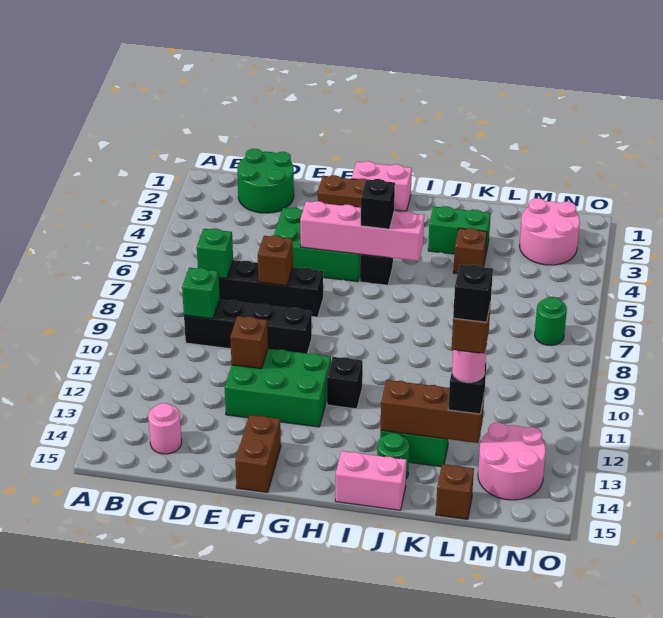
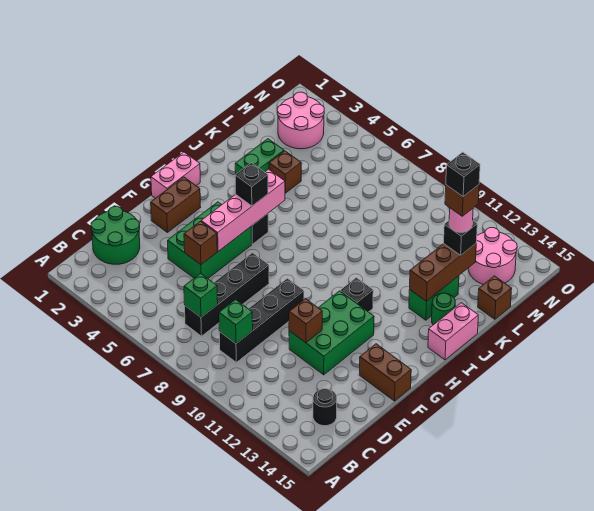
pink 1x1 round brick [148,403,182,454] -> black 1x1 round brick [313,389,337,426]
brown 1x1 brick [258,236,293,286] -> brown 1x1 brick moved to [184,221,217,265]
green 1x1 round brick [535,297,567,345] -> none

